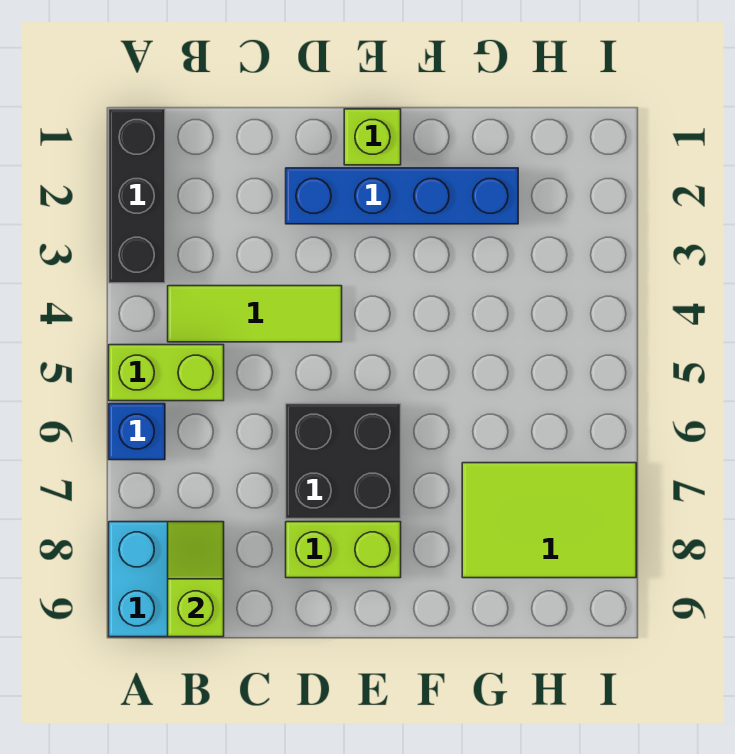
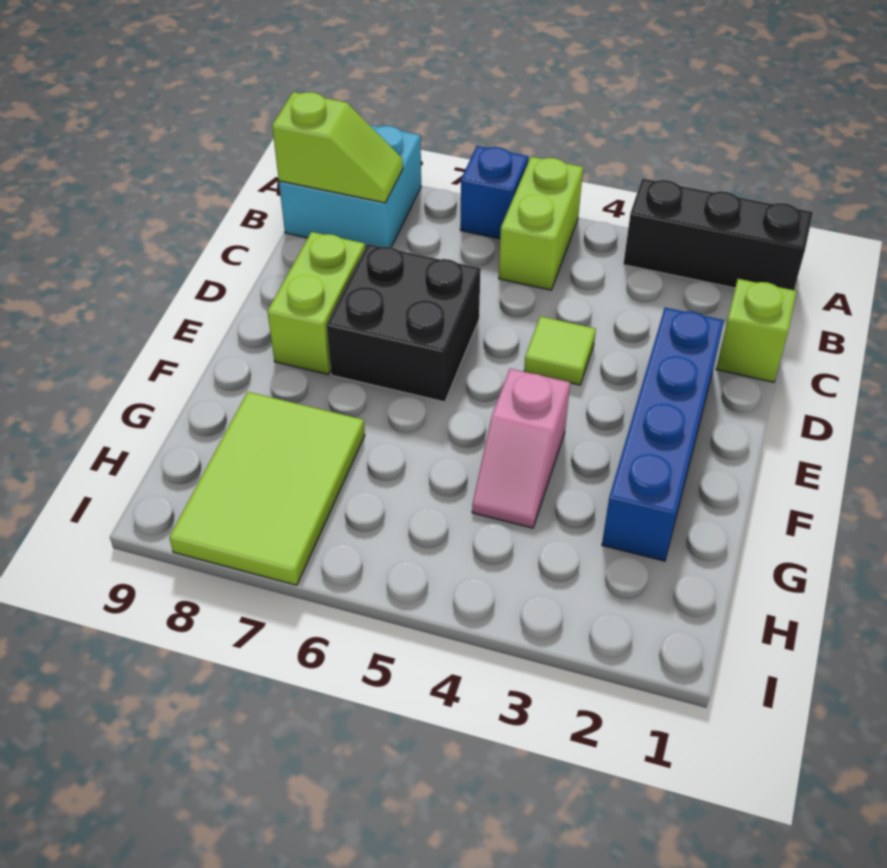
lime 1x3 tile [168,286,342,342] -> lime 1x1 tile [524,316,596,385]
lime 1x1 brick [344,109,401,165] -> lime 1x1 brick moved to [716,279,797,382]
none -> pink 1x2 slope [472,369,570,528]

